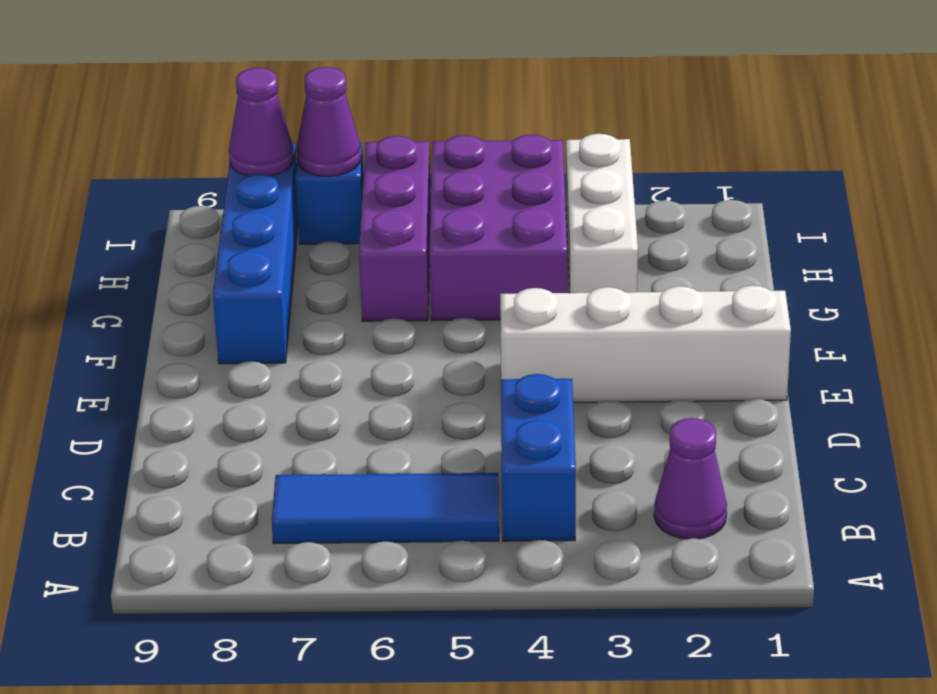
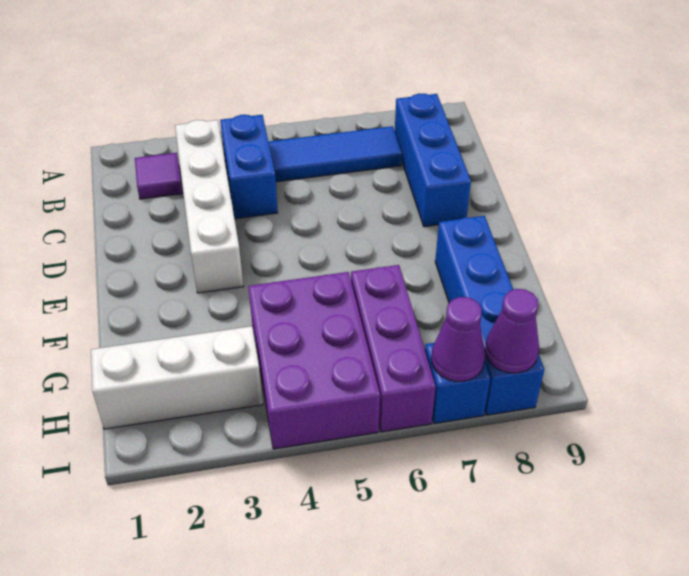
purple 1x1 cone [654,418,727,539] -> purple 1x1 tile [135,153,183,199]
none -> blue 1x3 brick [395,94,471,227]
white 1x4 brick [500,286,791,403] -> white 1x4 brick turned to [175,120,243,293]
white 1x3 brick [566,134,638,293] -> white 1x3 brick turned to [91,326,263,429]

